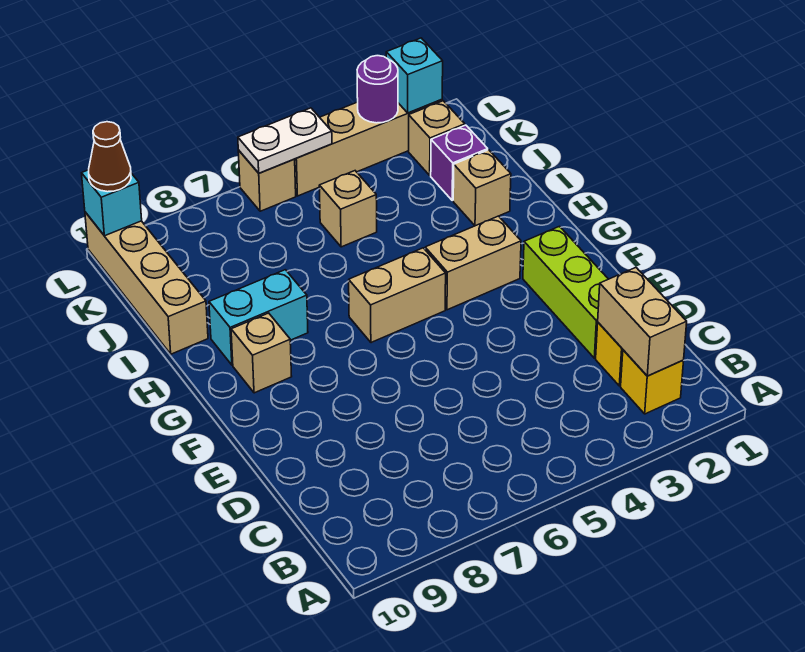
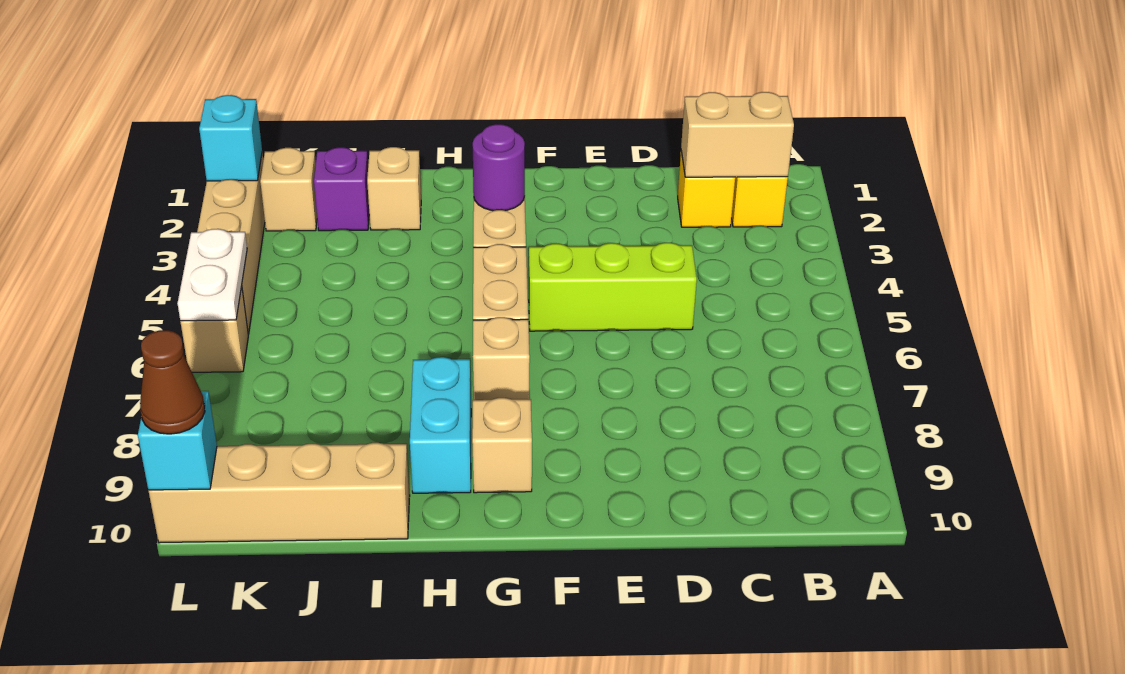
lime 1x3 brick [523,226,608,358] -> lime 1x3 brick moved to [529,243,697,331]
tan 1x1 brick [319,171,377,247] -> tan 1x1 brick moved to [473,317,530,400]
purple 1x1 round brick [357,56,398,123] -> purple 1x1 round brick moved to [472,124,525,211]

